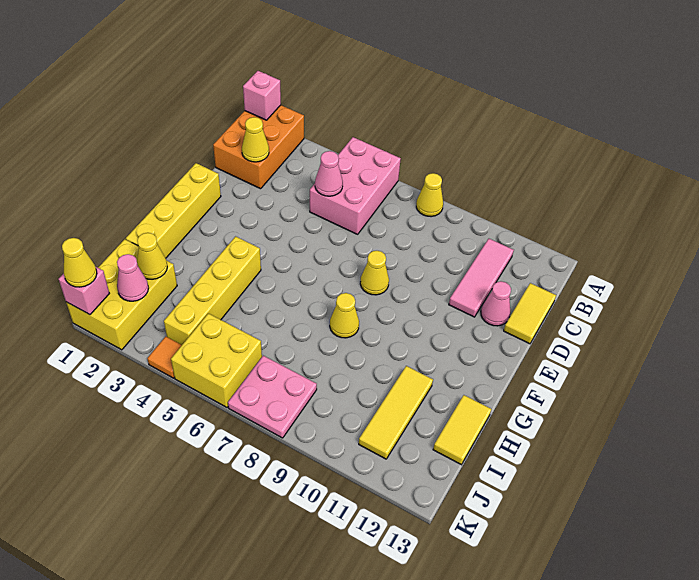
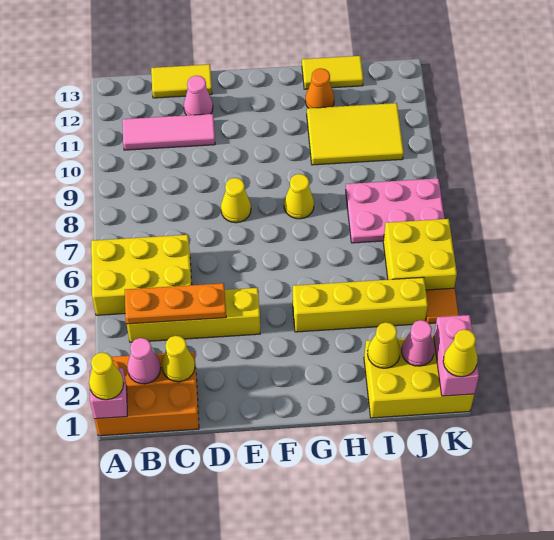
pink 2x3 brick [310,137,401,234] -> yellow 2x3 brick [91,235,192,315]
yellow 1x1 cone [416,173,443,217] -> yellow 1x1 cone moved to [89,352,124,400]
none -> orange 1x3 plate [125,283,226,324]
pink 1x1 cone [315,151,343,196] -> pink 1x1 cone moved to [127,338,161,384]
yellow 1x4 brick [126,163,221,258] -> yellow 1x4 brick moved to [127,288,260,342]
yellow 1x3 tile [359,366,433,459] -> yellow 2x3 tile [307,103,404,165]
none -> orange 1x1 cone [305,68,334,108]
pink 2x2 plate [228,356,317,438] -> pink 2x3 plate [346,178,445,243]
pink 1x1 brick [59,267,109,315] -> pink 1x2 brick [434,315,479,396]

